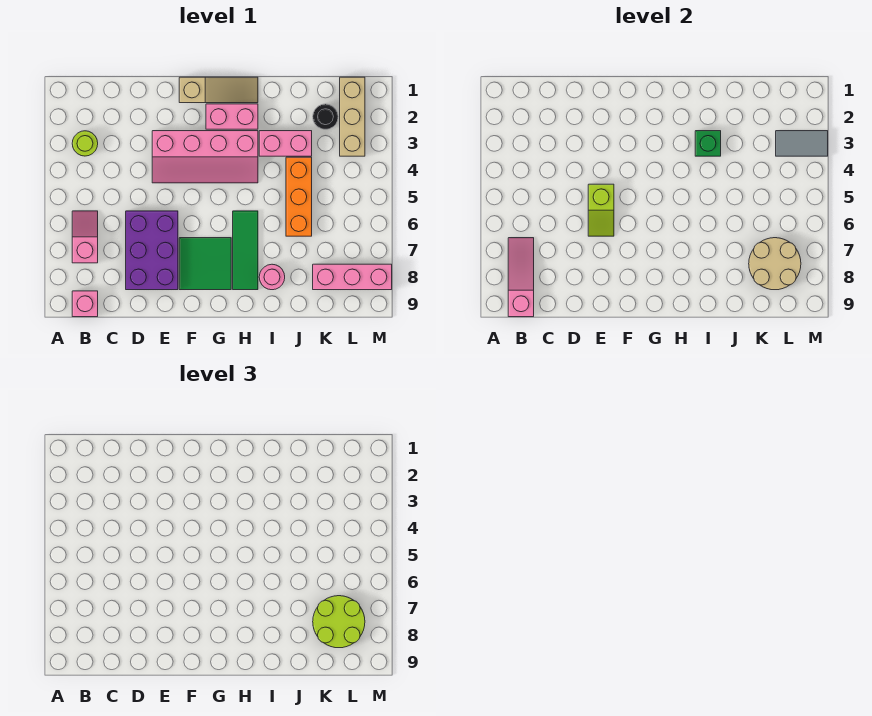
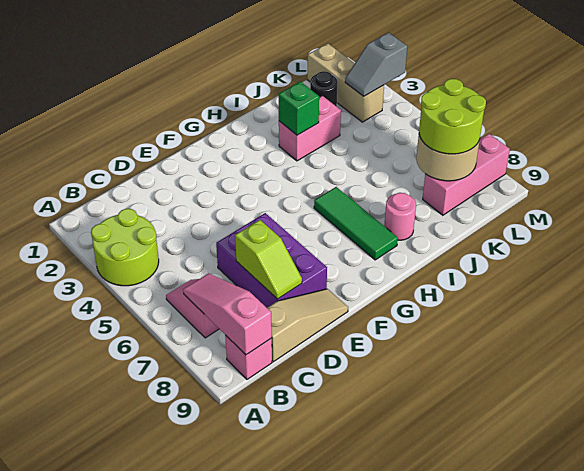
lime 1x1 round brick [72,131,98,156] -> lime 2x2 round brick [91,209,159,286]
pink 2x4 slope [152,131,258,183] -> none
lime 1x2 slope [588,184,614,236] -> lime 1x2 slope moved to [235,220,302,299]
tan 1x3 slope [179,77,258,103] -> tan 1x3 slope moved to [268,289,348,362]
green 2x2 tile [179,238,231,290] -> none
pink 1x2 brick [206,104,258,129] -> none
orange 1x3 brick [286,157,312,236] -> none
grey 1x2 tile [776,131,828,156] -> grey 1x2 slope [345,33,407,96]

